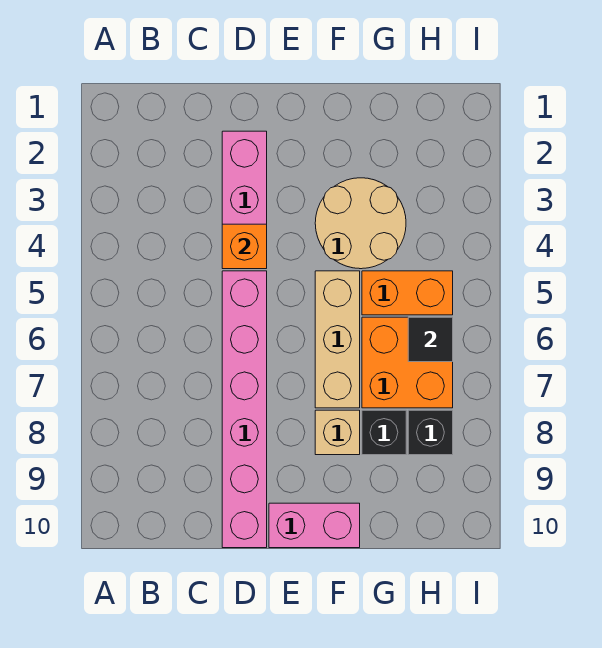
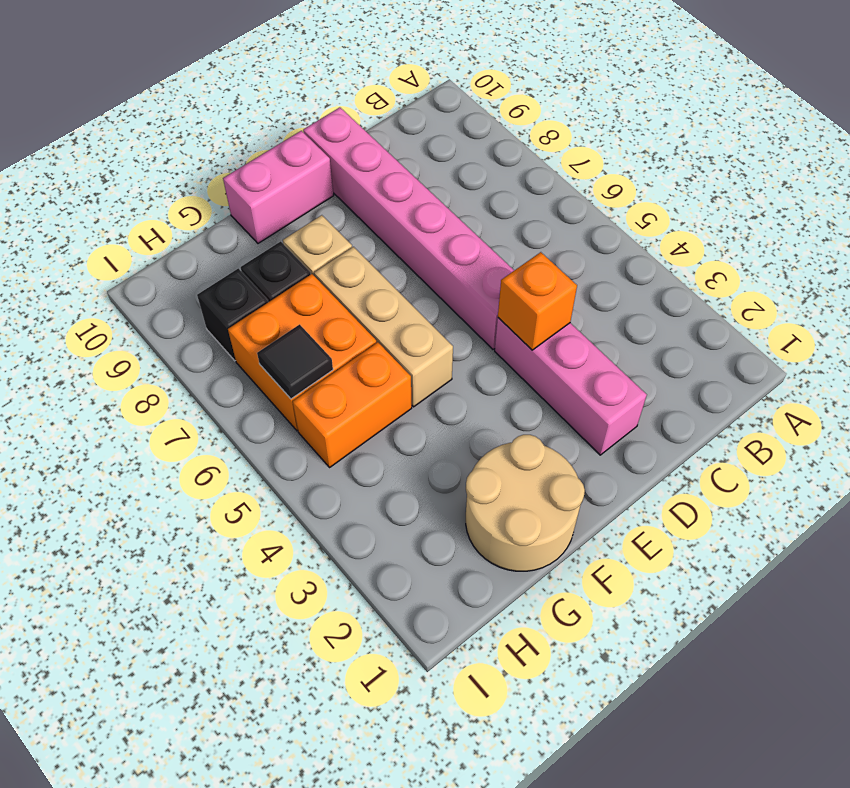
tan 2x2 round brick [315,178,406,269] -> tan 2x2 round brick moved to [466,435,585,571]

